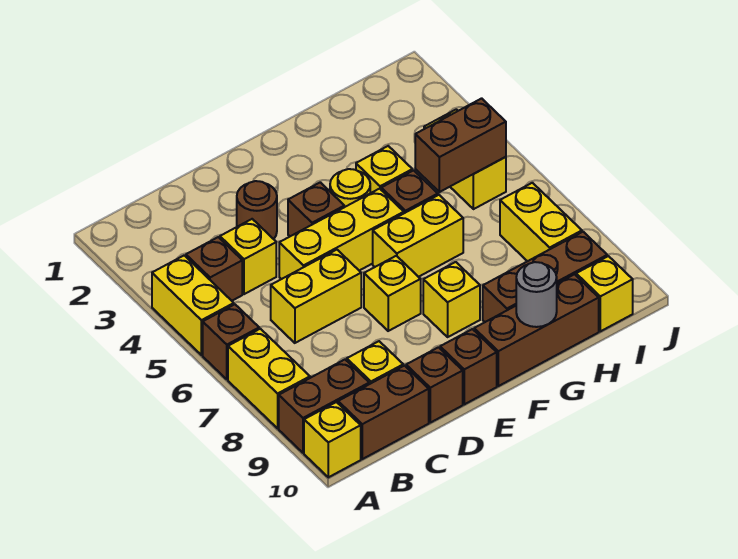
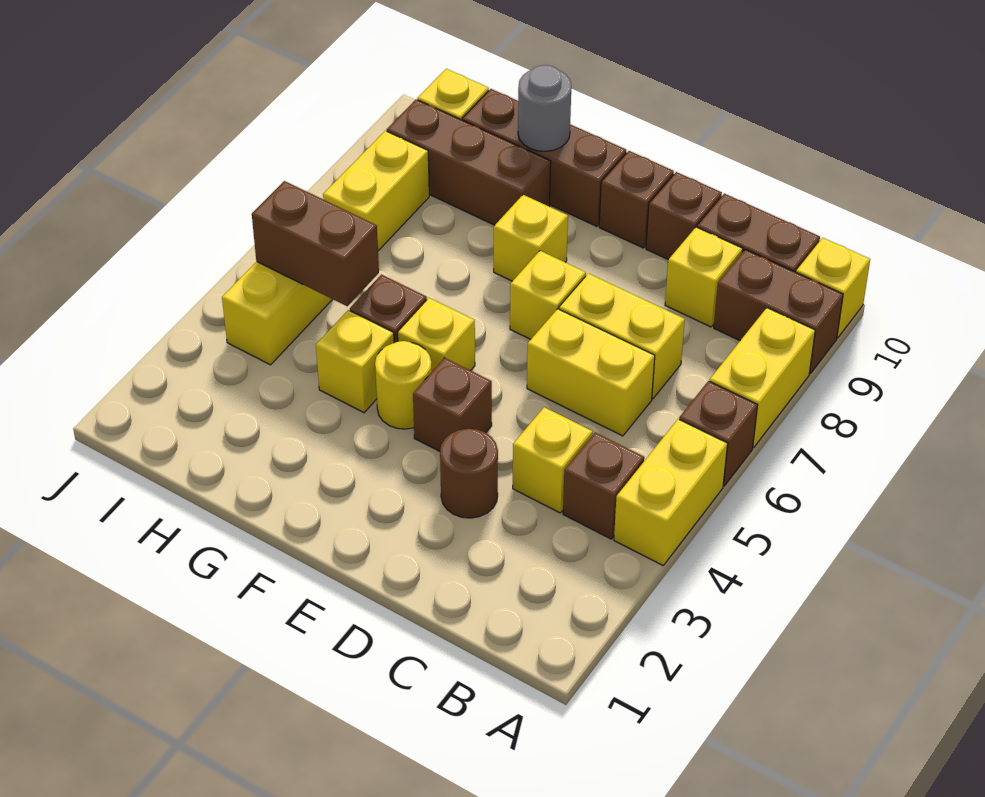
yellow 1x3 brick [279,189,404,279] -> yellow 1x1 brick [398,298,475,371]
yellow 1x2 brick [373,195,463,277] -> yellow 1x2 brick moved to [559,273,685,399]

